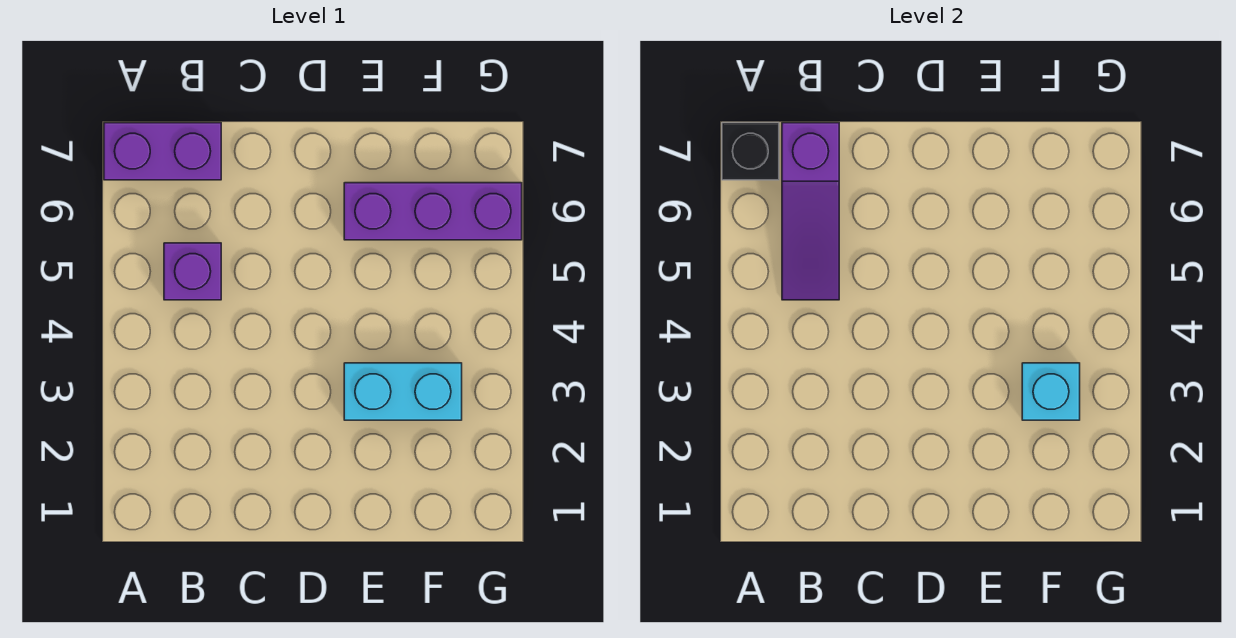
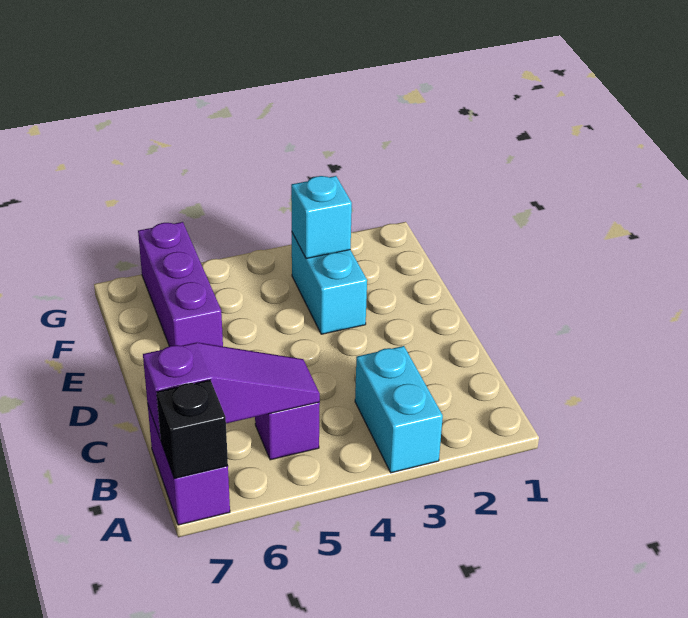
none -> cyan 1x2 brick [355,346,443,473]

